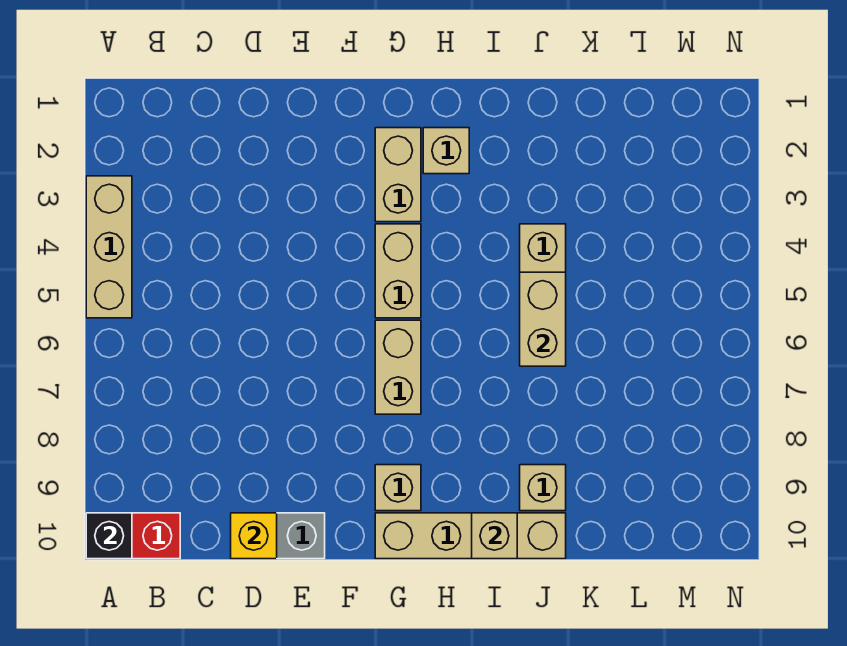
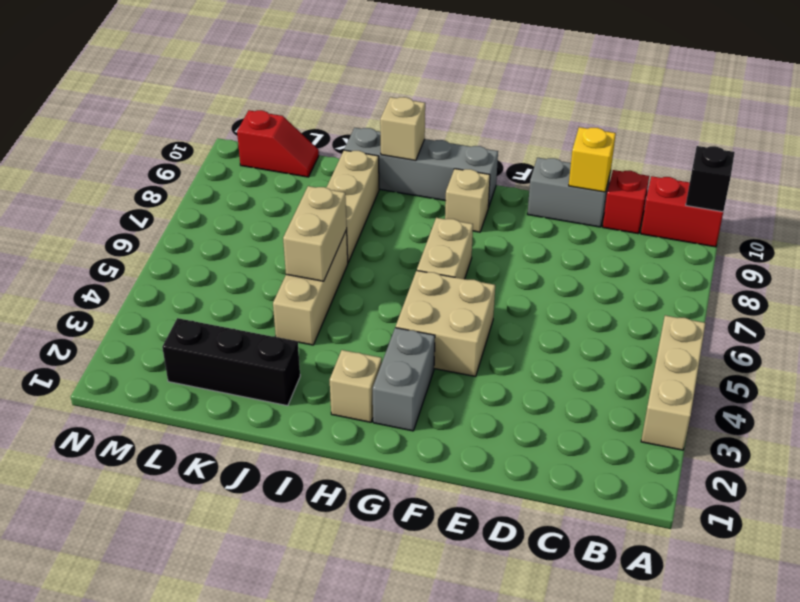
none -> red 1x1 brick [603,170,649,234]
tan 1x2 brick [375,128,421,222] -> grey 1x2 brick [373,328,435,431]
tan 1x2 brick [375,224,421,318] -> tan 2x2 brick [396,271,495,376]
tan 1x4 brick [375,513,566,559] -> grey 1x4 brick [344,128,498,208]
none -> black 1x3 brick [162,318,300,406]
tan 1x1 brick [520,465,566,511] -> tan 1x3 brick [326,150,379,262]
none -> red 1x2 slope [237,110,319,177]

